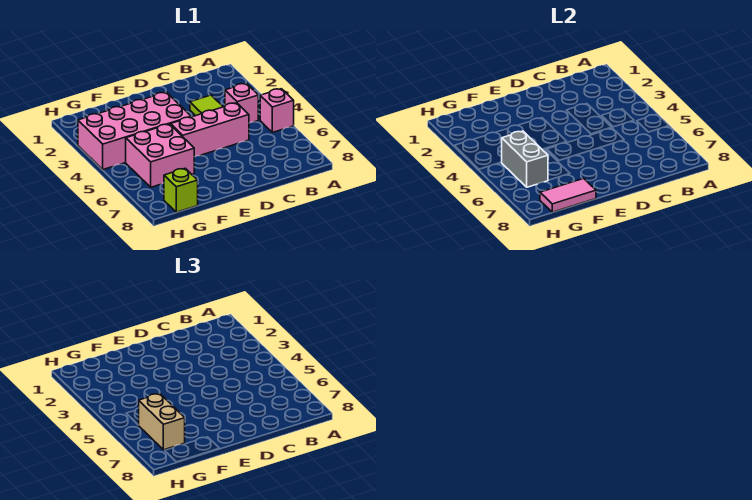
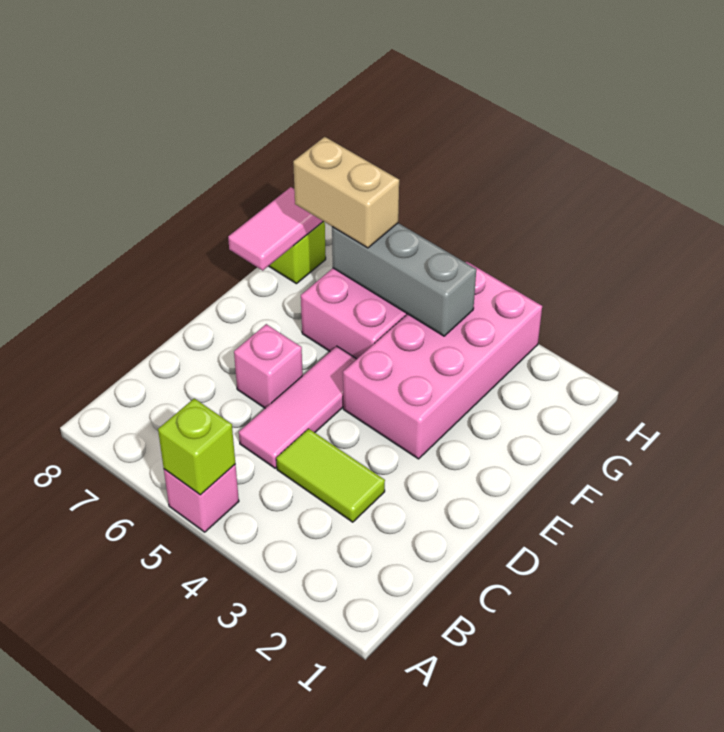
none -> lime 1x1 brick [158,398,235,495]
pink 1x1 brick [225,83,258,123] -> pink 1x1 brick moved to [234,324,303,408]
pink 1x3 brick [171,103,249,157] -> pink 1x3 tile [239,346,356,468]
grey 1x2 brick [502,131,548,187] -> grey 1x3 brick [332,223,476,336]

